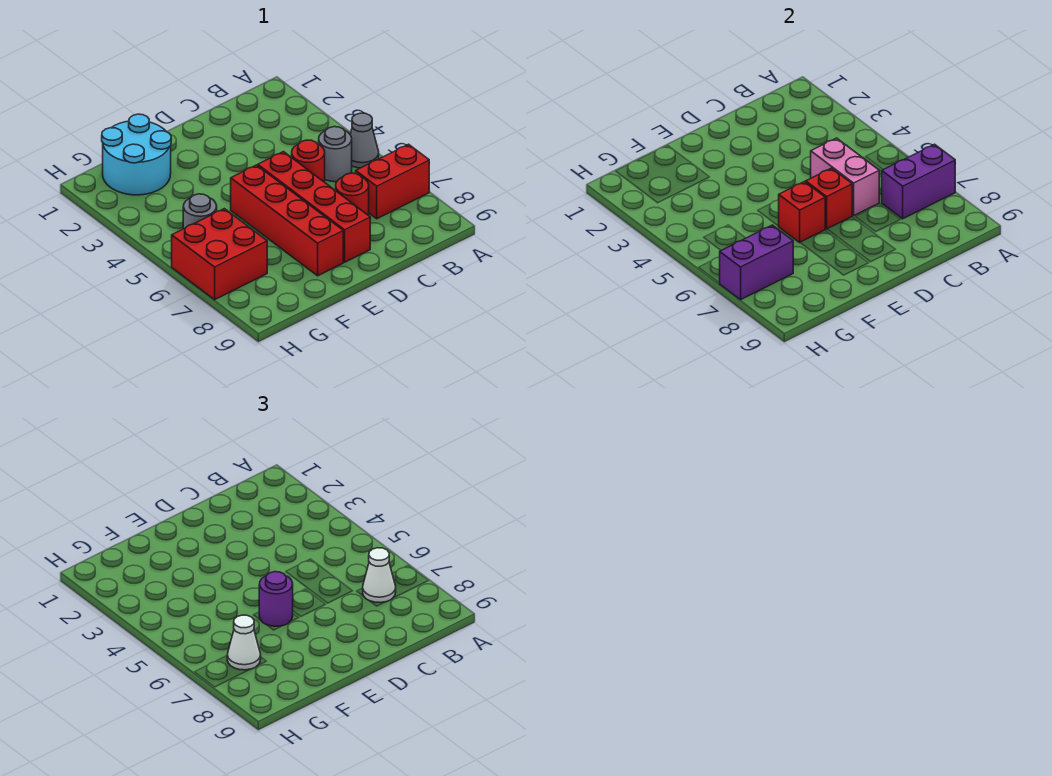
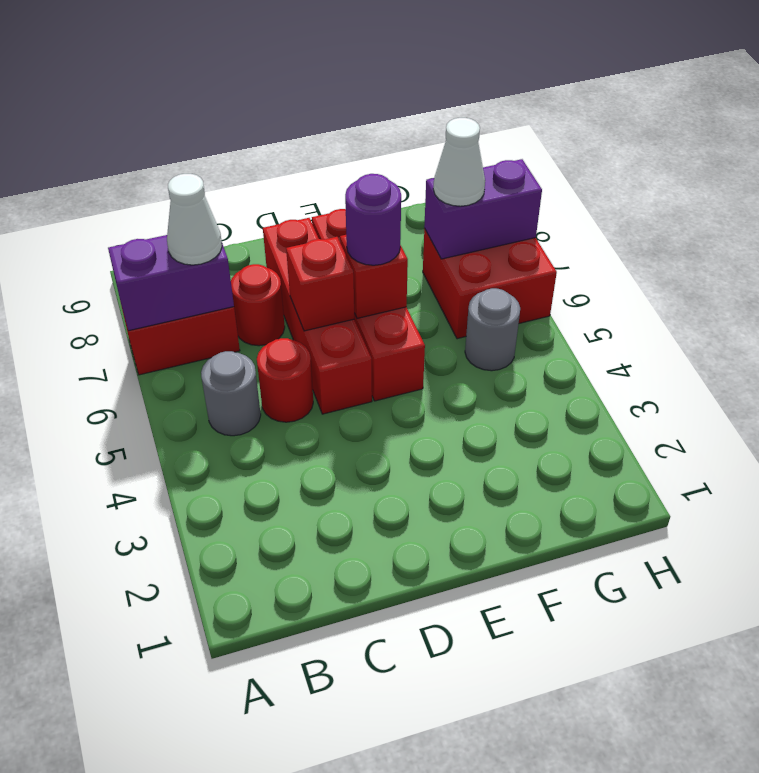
grey 1x1 cone [350,113,379,168] -> none
pink 1x2 brick [811,138,879,215] -> none
cyan 2x2 round brick [102,114,171,195] -> none

